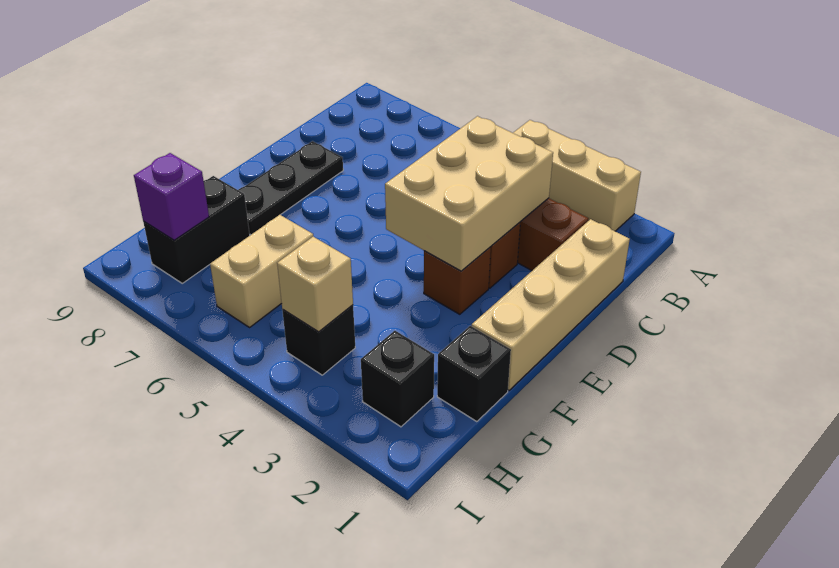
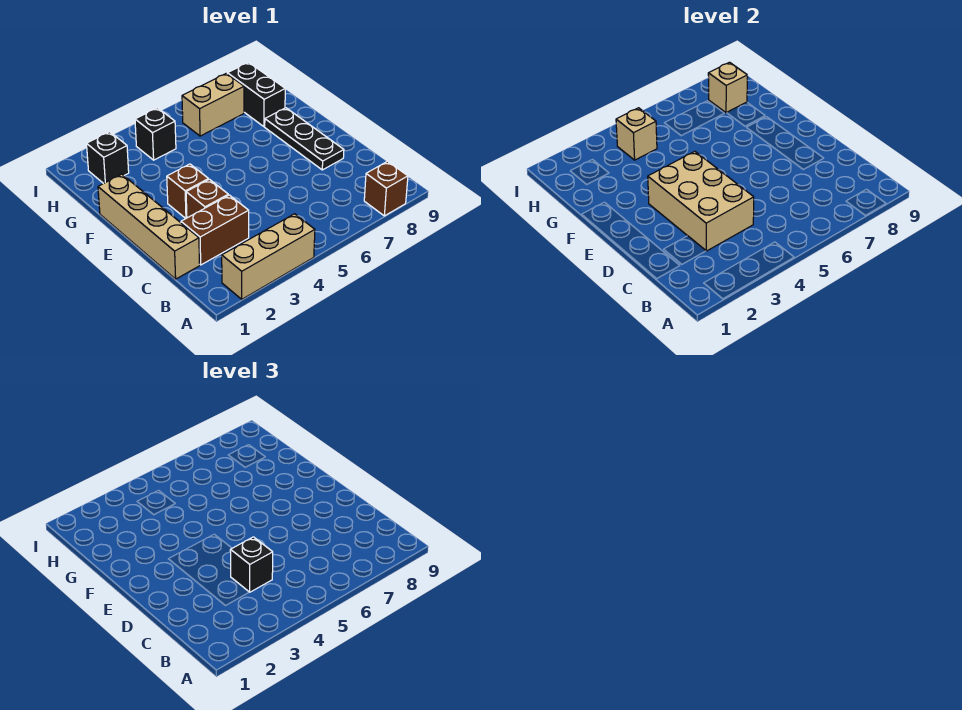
none -> brown 1x1 brick [364,161,408,216]
black 1x1 brick [437,326,511,422] -> black 1x1 brick moved to [230,537,273,592]
tan 1x2 brick [210,215,313,327] -> tan 1x2 brick turned to [182,73,244,136]
purple 1x1 brick [134,153,209,240] -> tan 1x1 brick [708,62,747,113]

